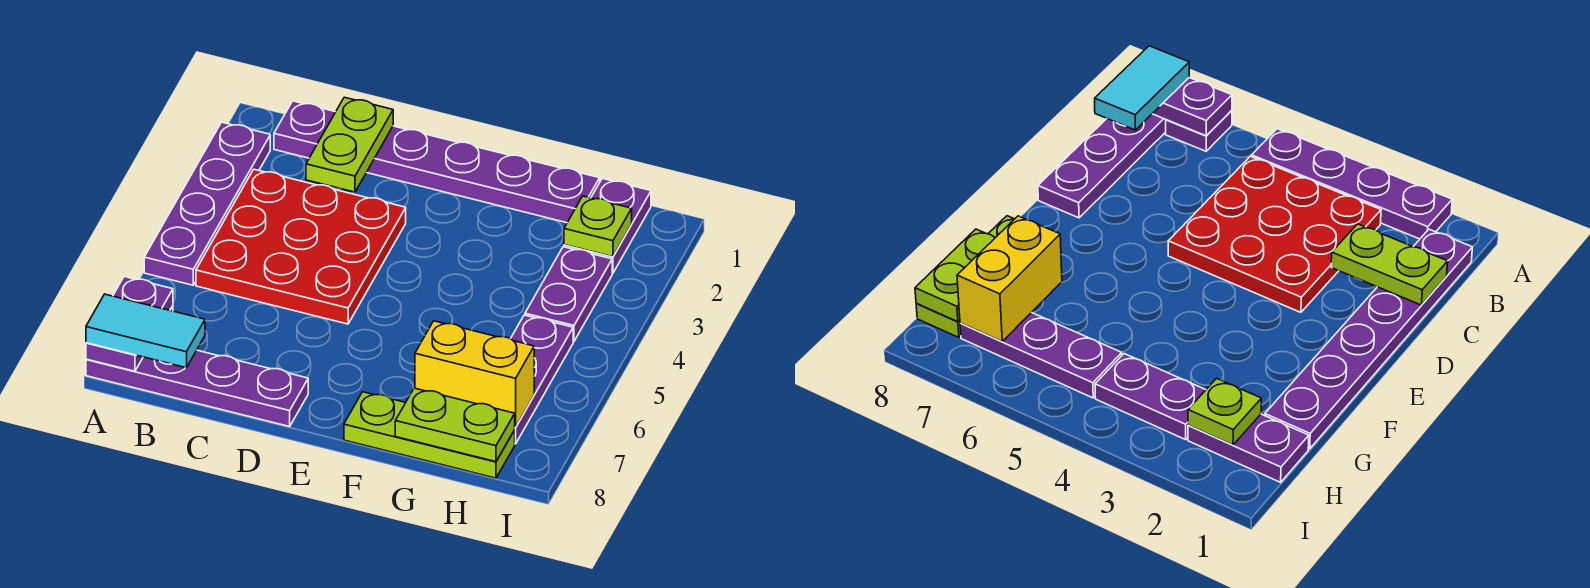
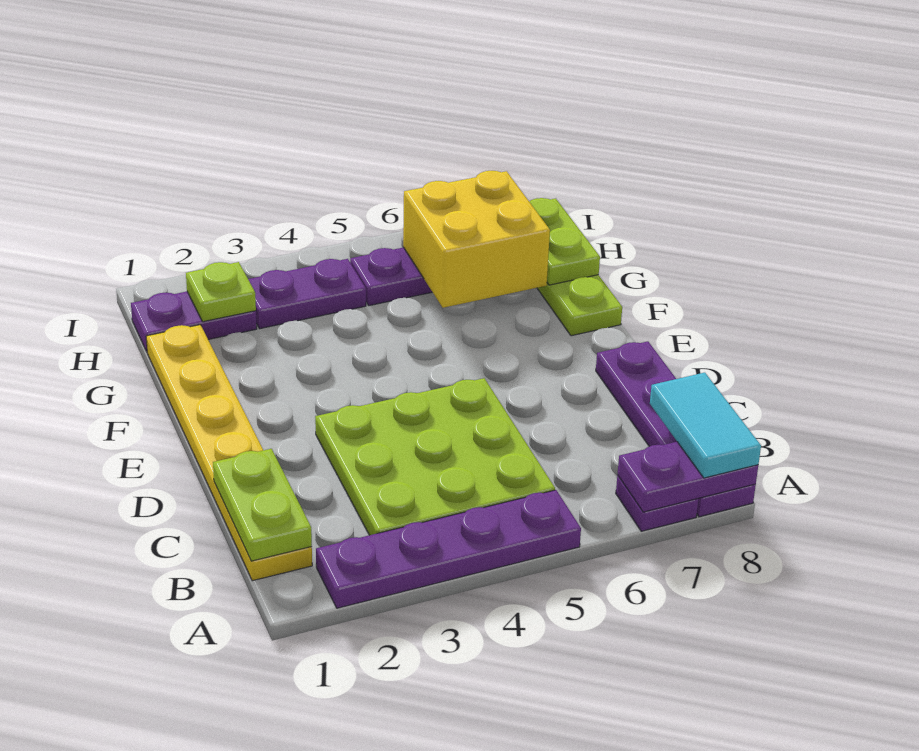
purple 1x6 plate [274,101,600,223] -> yellow 1x6 plate [146,325,312,581]
red 3x3 plate [196,169,406,324] -> lime 3x3 plate [315,378,555,535]
lime 1x2 plate [306,97,393,192] -> lime 1x2 plate turned to [213,449,312,561]
yellow 1x2 brick [415,321,534,428] -> yellow 2x2 brick [403,171,550,308]

